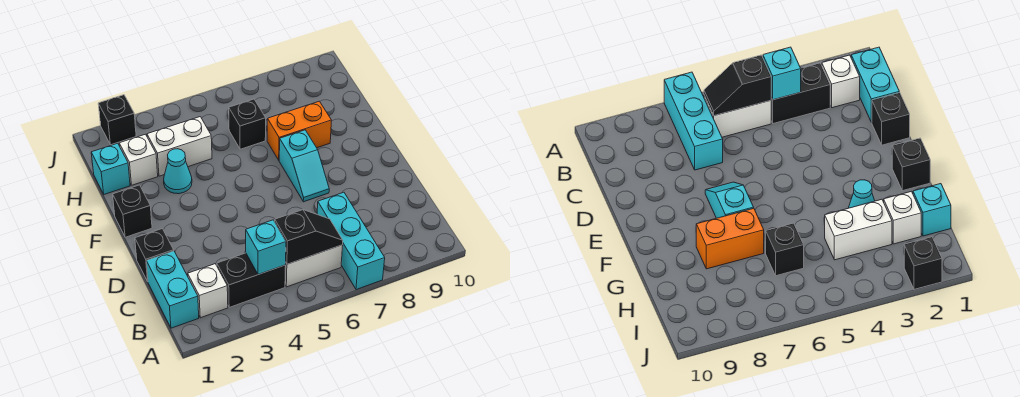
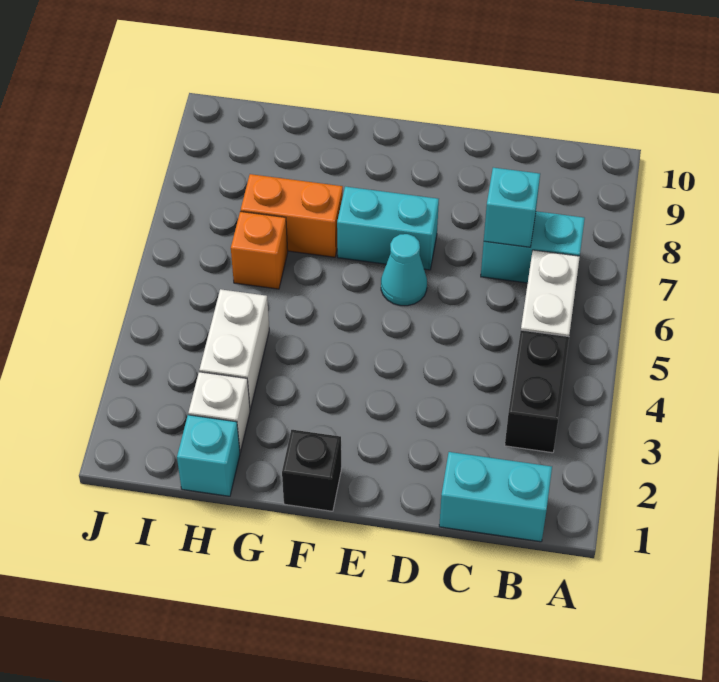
cyan 1x3 brick [317,192,385,290] -> cyan 1x2 brick [481,211,585,283]
white 1x1 brick [188,264,228,318] -> none
cyan 1x1 brick [246,220,286,275] -> cyan 1x1 brick moved to [484,168,540,247]
black 1x2 slope [275,210,343,264] -> none
black 1x1 brick [135,229,174,281] -> none
cyan 1x2 slope [279,130,329,202] -> cyan 1x2 brick [337,187,439,270]
cyan 1x1 cone [164,149,192,194] -> cyan 1x1 cone moved to [381,234,427,306]
orange 1x2 brick [267,101,331,160] -> orange 1x2 brick turned to [241,174,343,257]
black 1x1 brick [229,99,266,149] -> orange 1x1 brick [231,211,288,289]
black 1x1 brick [98,95,136,145] -> none

